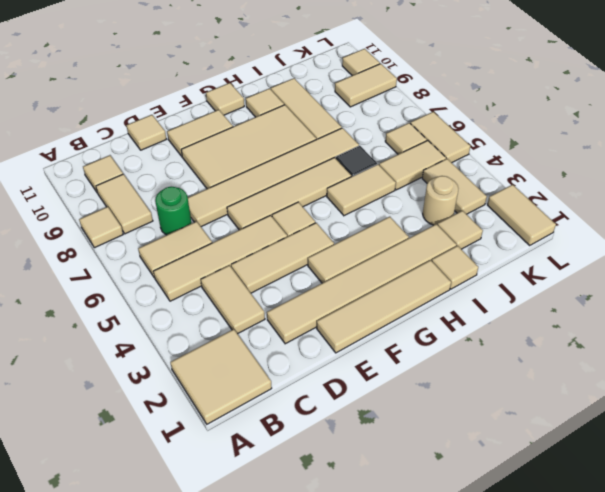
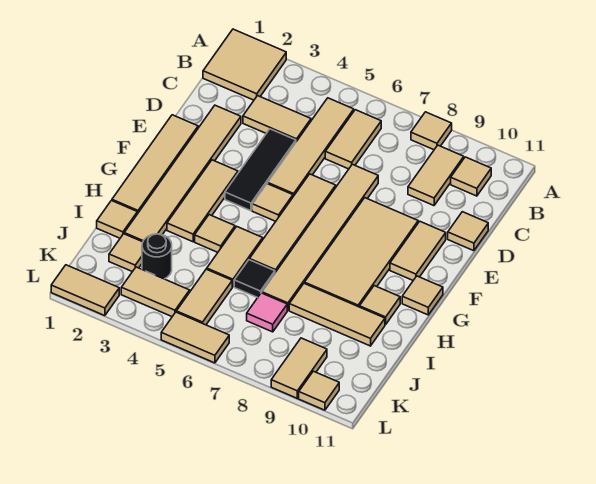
tan 1x2 tile [96,174,153,234] -> tan 1x2 tile turned to [408,145,464,206]
green 1x1 round brick [155,187,191,235] -> none
tan 1x3 tile [231,223,334,293] -> black 1x3 tile [225,129,296,211]
tan 1x1 round brick [423,176,459,225] -> black 1x1 round brick [142,234,172,279]
none -> pink 1x1 tile [247,293,287,332]
tan 1x1 tile [385,123,427,154] -> tan 1x1 tile moved to [195,215,235,252]

